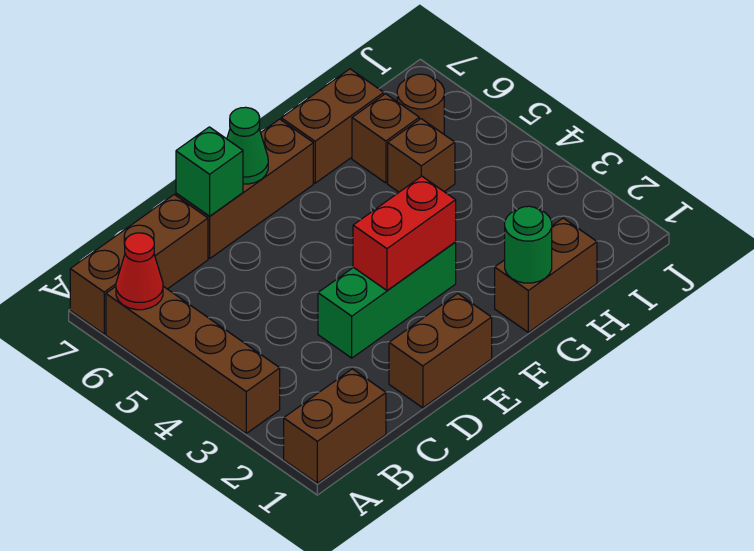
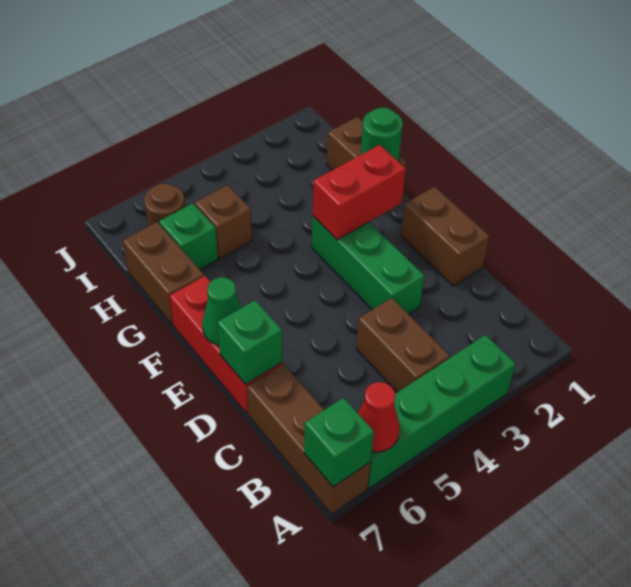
brown 1x2 brick [284,369,386,483] -> brown 1x2 brick moved to [356,298,450,392]
brown 1x4 brick [106,286,280,433] -> green 1x4 brick [368,335,516,488]
none -> green 1x1 brick [304,398,374,487]
brown 1x3 brick [176,119,313,258] -> red 1x3 brick [169,276,282,414]
red 1x2 brick [353,176,456,290] -> red 1x2 brick turned to [313,145,406,240]
brown 1x1 brick [352,94,419,183] -> green 1x1 brick [159,203,218,269]

